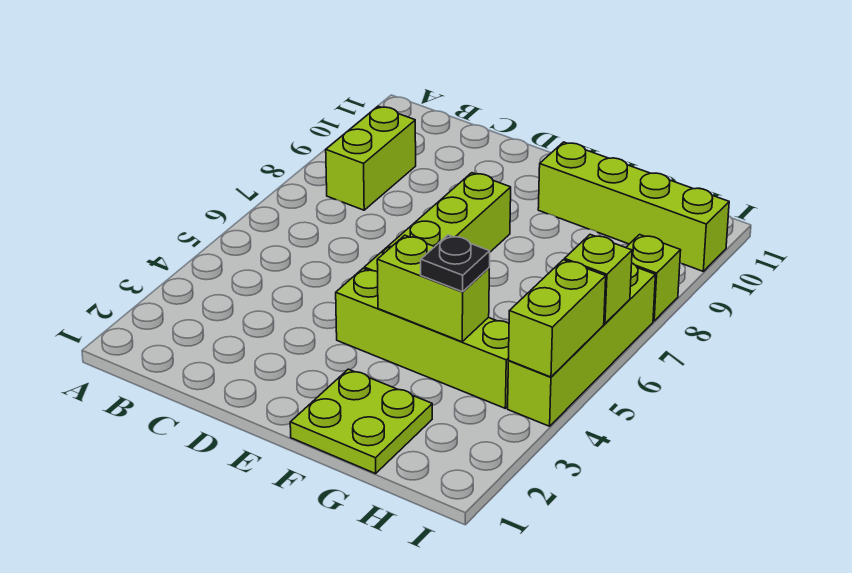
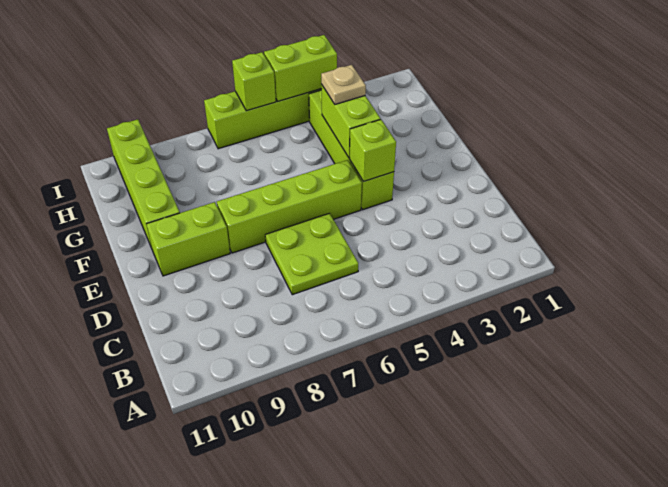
lime 1x2 brick [326,106,416,210] -> lime 1x2 brick moved to [147,202,230,276]
lime 2x2 plate [290,369,432,474] -> lime 2x2 plate moved to [265,213,358,295]
black 1x1 plate [421,235,490,292] -> tan 1x1 plate [321,65,366,104]
lime 1x1 brick [626,235,681,321] -> lime 1x1 brick moved to [349,119,396,182]

